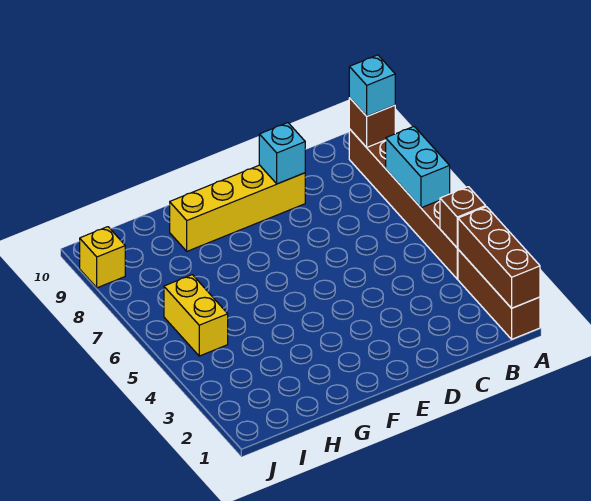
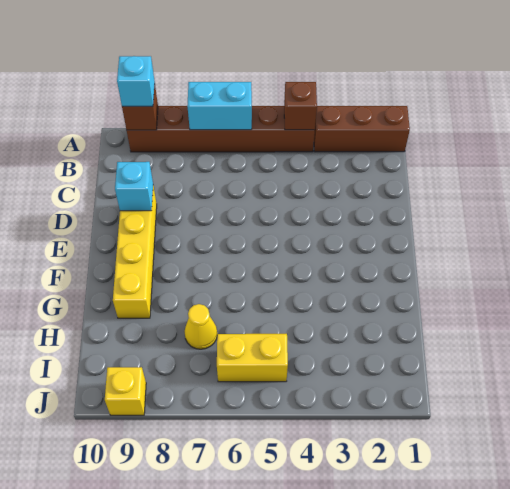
brown 1x3 brick [458,207,540,308] -> none
none -> yellow 1x1 cone [184,304,217,349]

